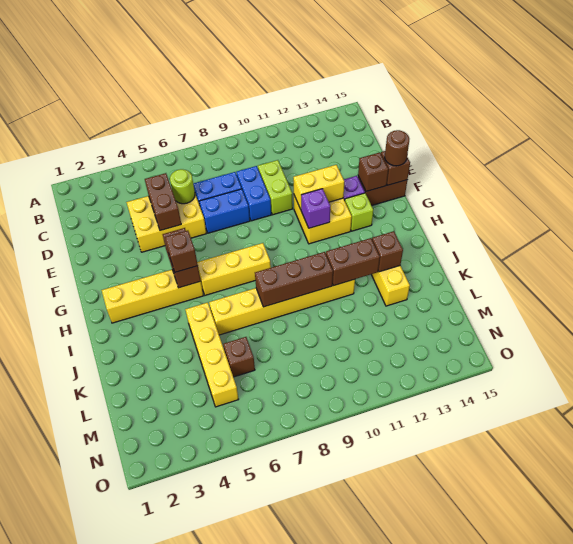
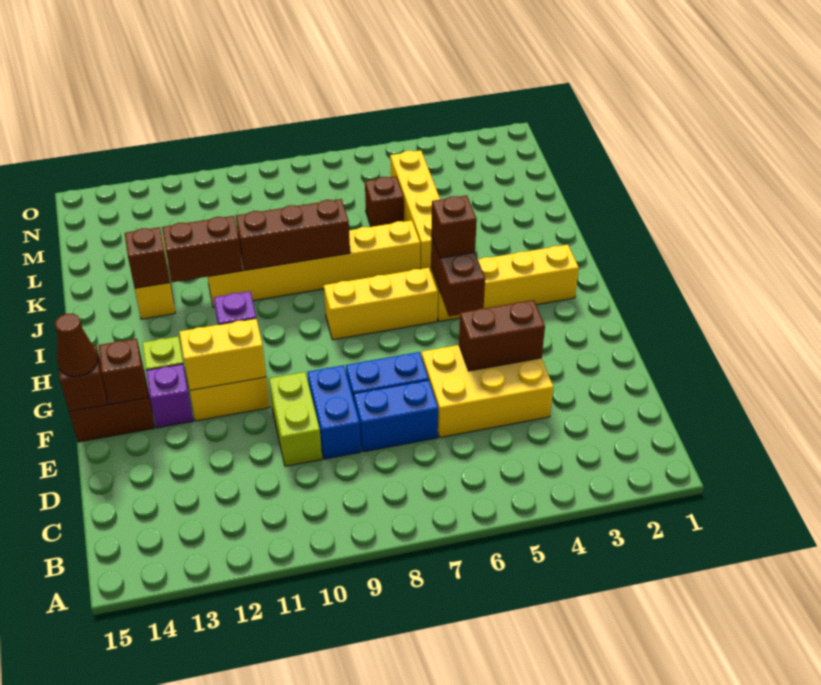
brown 1x2 brick [145,173,181,231] -> brown 1x2 brick turned to [459,300,545,371]
lime 1x1 round brick [170,169,195,204] -> none
brown 1x1 round brick [385,130,409,166] -> brown 1x1 cone [55,314,98,377]

